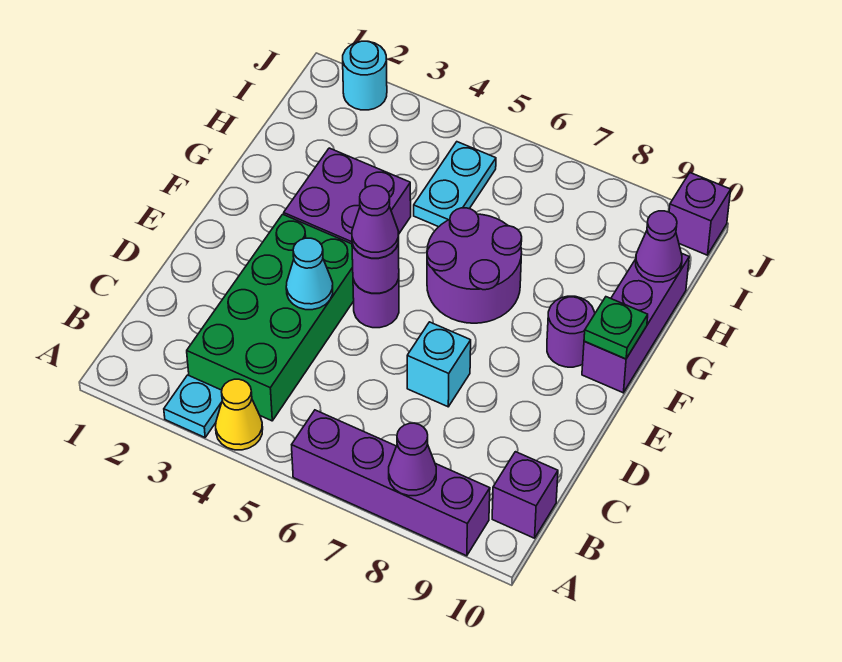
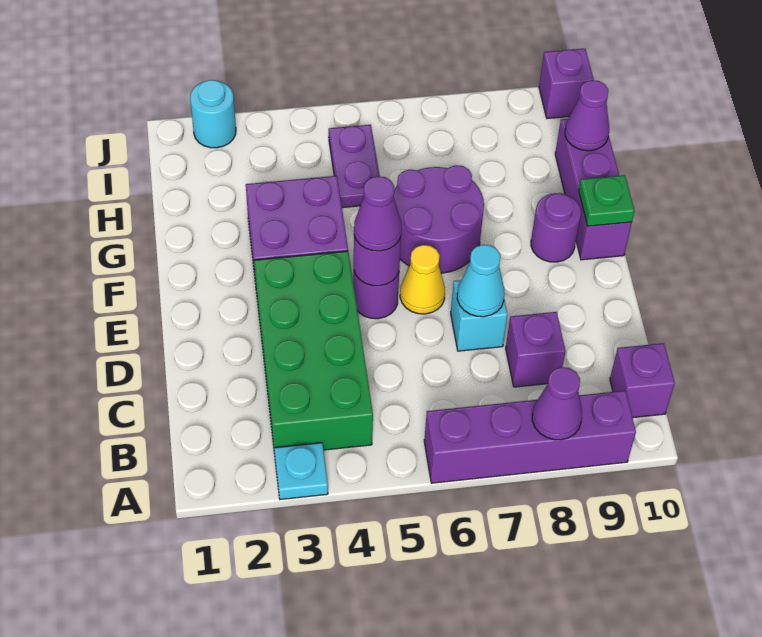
yellow 1x1 cone [216,379,263,450] -> yellow 1x1 cone moved to [400,245,445,314]
none -> purple 1x1 brick [506,312,566,387]
cyan 1x1 cone [286,238,333,310] -> cyan 1x1 cone moved to [457,245,505,317]
cyan 1x2 plate [414,142,496,227] -> purple 1x2 plate [329,125,380,208]

